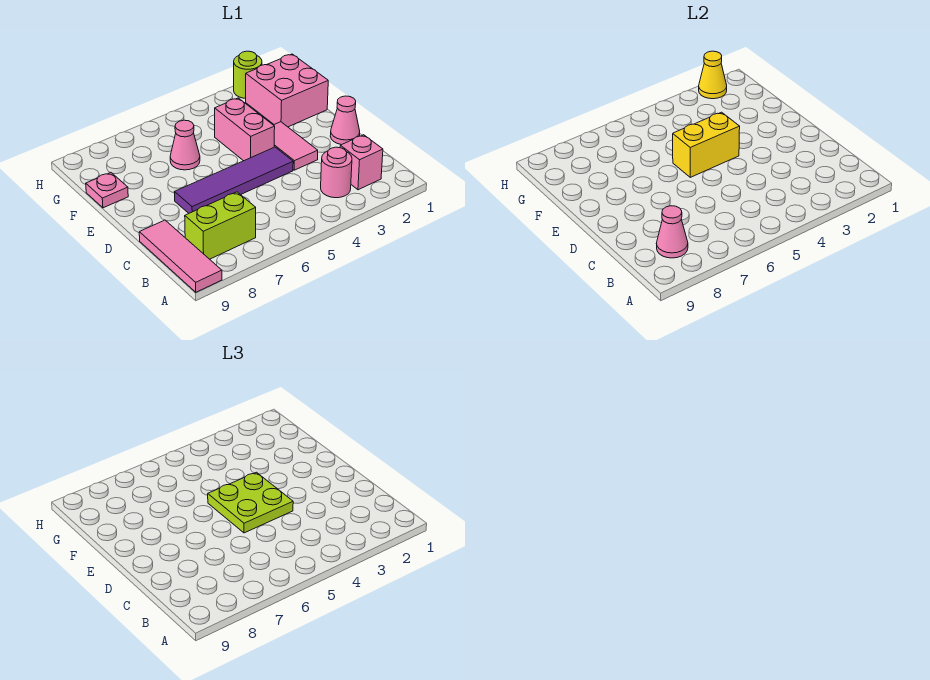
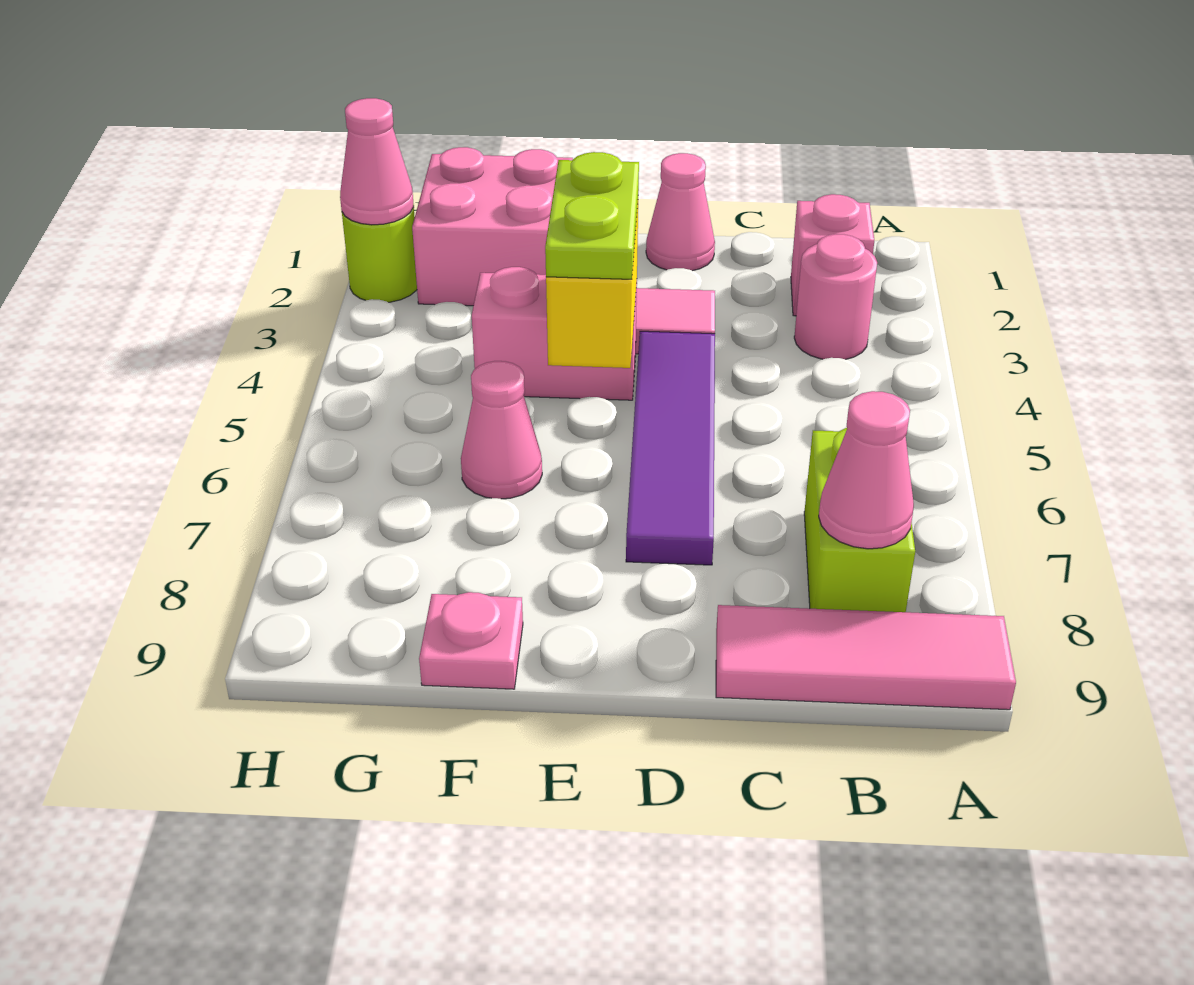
lime 2x2 plate [208,472,293,533] -> lime 1x2 plate [545,152,639,279]
yellow 1x1 cone [699,51,727,99] -> pink 1x1 cone [340,98,414,225]

